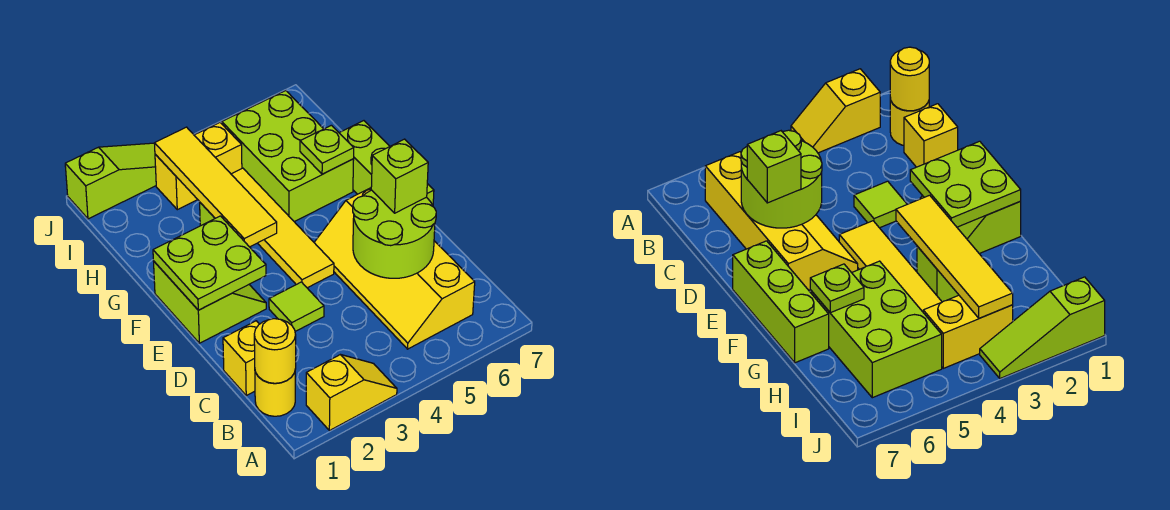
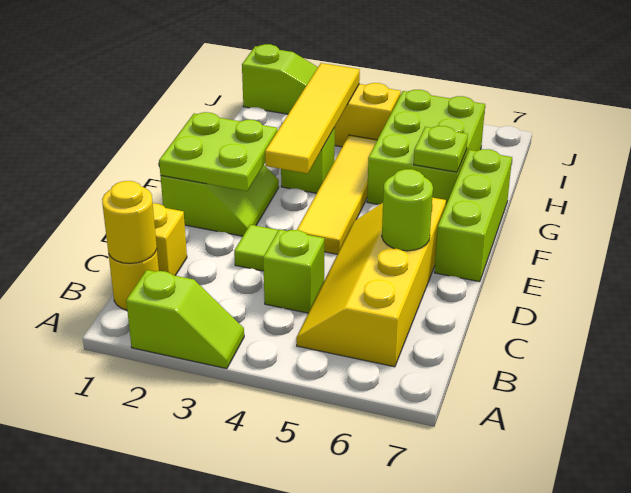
yellow 1x2 slope [306,355,397,431] -> lime 1x2 slope [126,270,244,369]
lime 2x2 round brick [353,190,436,278] -> lime 1x1 round brick [382,169,433,251]
lime 1x1 brick [371,139,428,213] -> lime 1x1 brick moved to [263,229,324,313]

